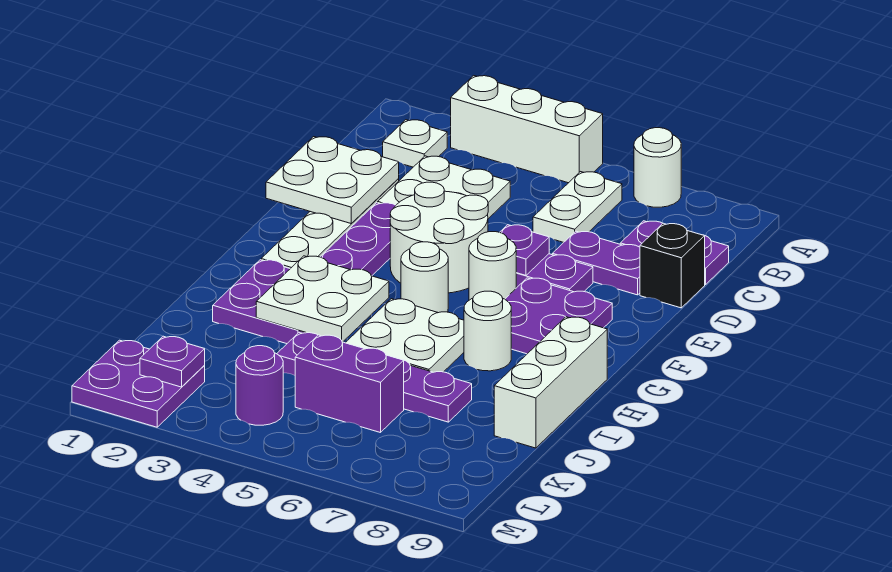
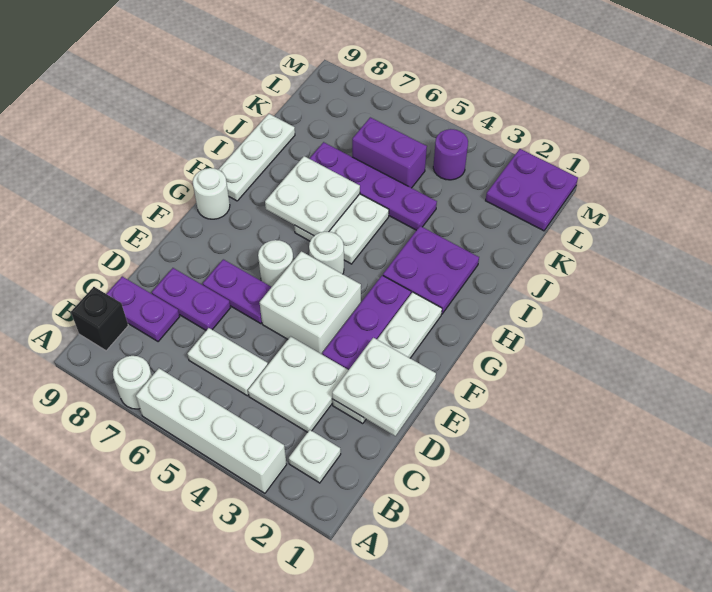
white 1x3 brick [451,76,603,183] -> white 1x4 brick [136,368,287,493]
white 1x2 plate [533,172,622,242] -> white 1x2 plate turned to [188,328,268,396]
black 1x1 brick [640,223,705,308] -> black 1x1 brick moved to [71,287,128,351]
white 2x2 round brick [390,182,488,293] -> white 2x2 brick [260,251,361,354]
purple 1x1 plate [500,225,549,275] -> none
purple 2x2 plate [505,278,612,354] -> none
white 2x2 plate [256,256,389,342] -> white 2x2 plate moved to [265,156,360,236]
white 1x1 round brick [464,291,511,371] -> white 1x1 round brick moved to [193,168,230,219]
white 1x3 brick [494,317,607,448] -> white 1x3 plate [218,114,295,201]
purple 1x1 plate [140,336,205,387] -> none

